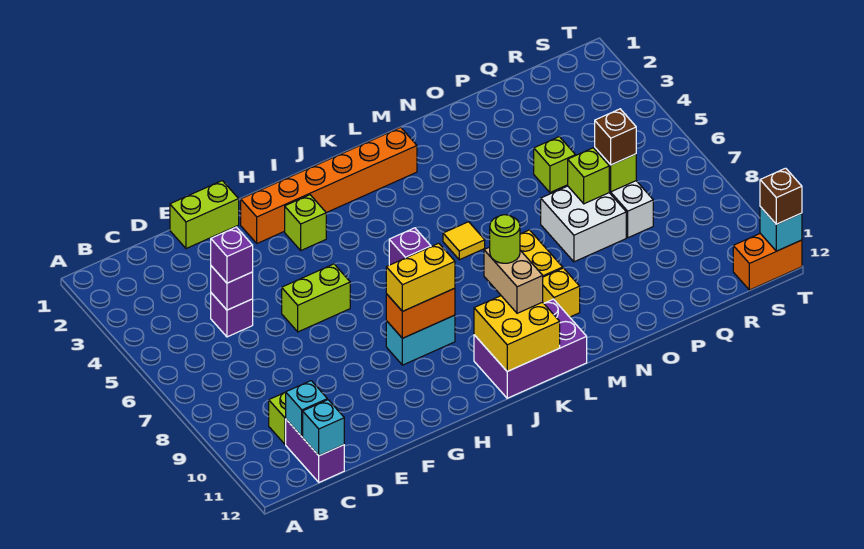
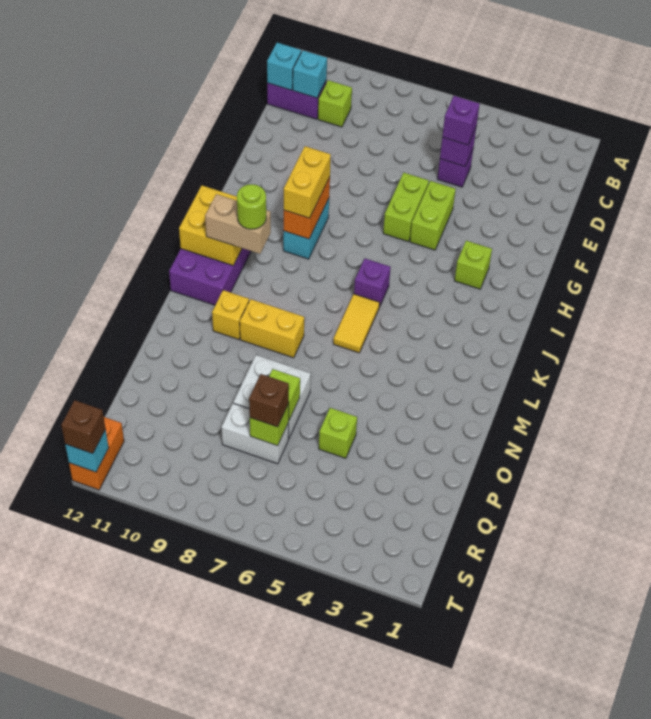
lime 1x2 brick [170,181,239,249] -> lime 1x2 brick moved to [410,181,456,250]
orange 1x6 brick [241,127,417,243] -> none
yellow 1x1 tile [443,222,485,260] -> yellow 1x2 tile [333,294,380,353]

